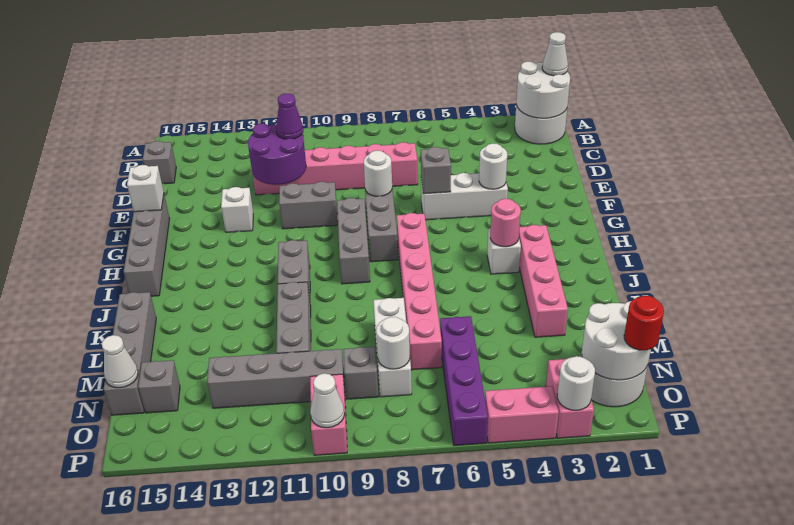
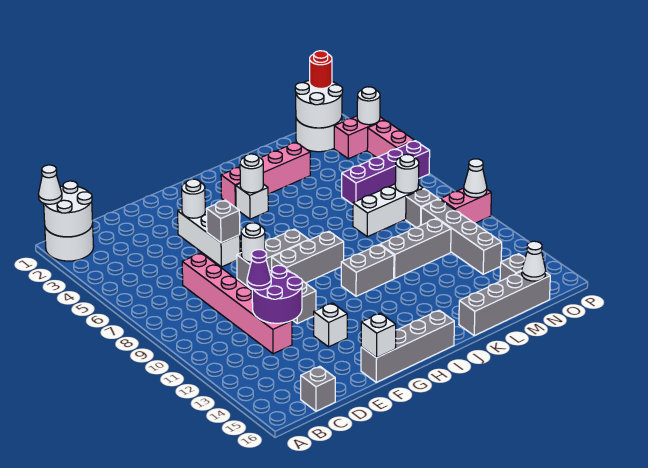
pink 1x6 brick [397,213,442,370] -> none
pink 1x1 round brick [490,199,521,247] -> white 1x1 round brick [240,154,263,193]

